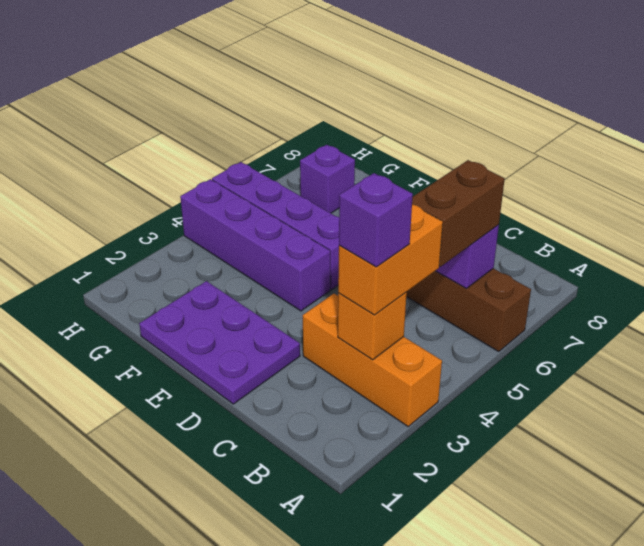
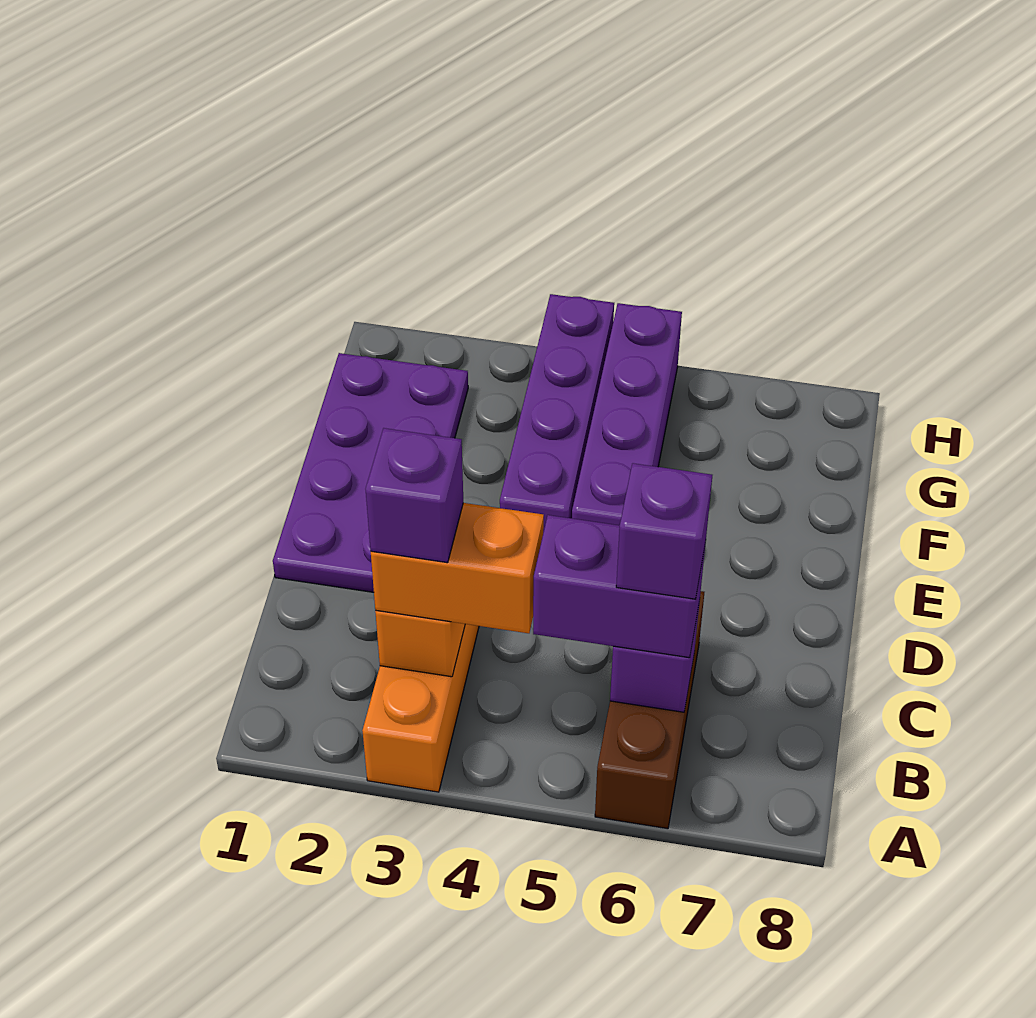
brown 1x2 brick [412,160,505,267] -> purple 1x2 brick [533,515,706,658]
purple 2x3 plate [139,281,300,404] -> purple 2x4 plate [273,353,468,592]
purple 1x1 brick [300,145,355,213] -> purple 1x1 brick moved to [616,463,712,599]

